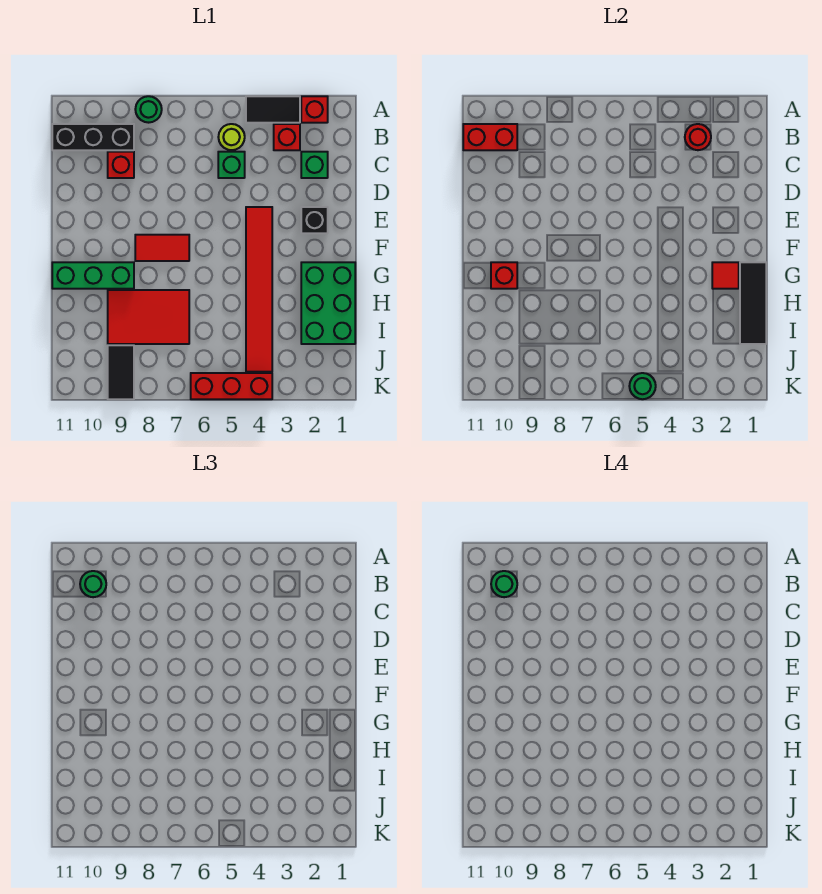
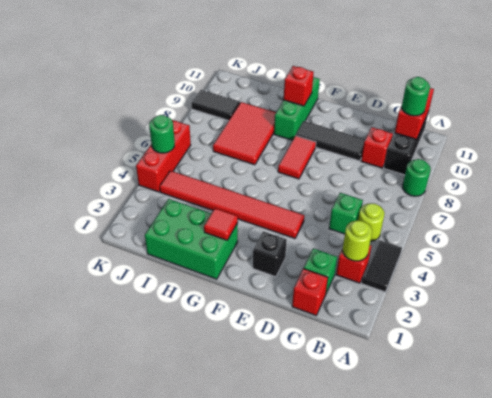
red 1x1 brick [301,96,328,123] -> red 1x1 brick moved to [292,269,328,315]
red 1x1 round brick [685,124,711,150] -> lime 1x1 round brick [343,220,372,261]
green 1x1 round brick [491,571,517,597] -> none
black 1x3 tile [740,262,766,344] -> black 1x3 tile moved to [296,121,365,161]

